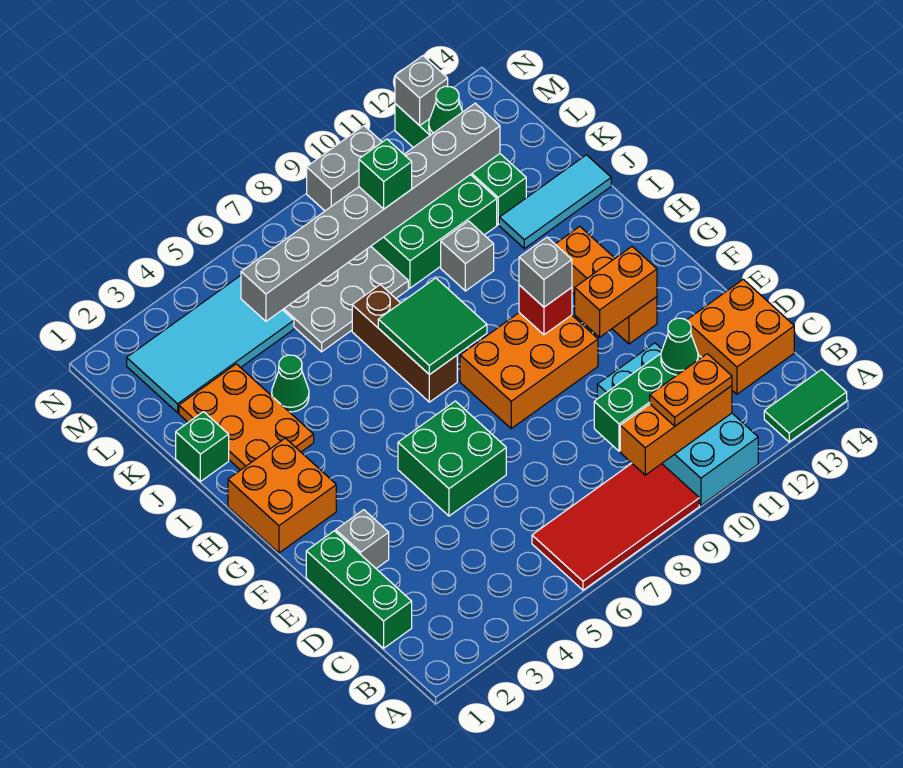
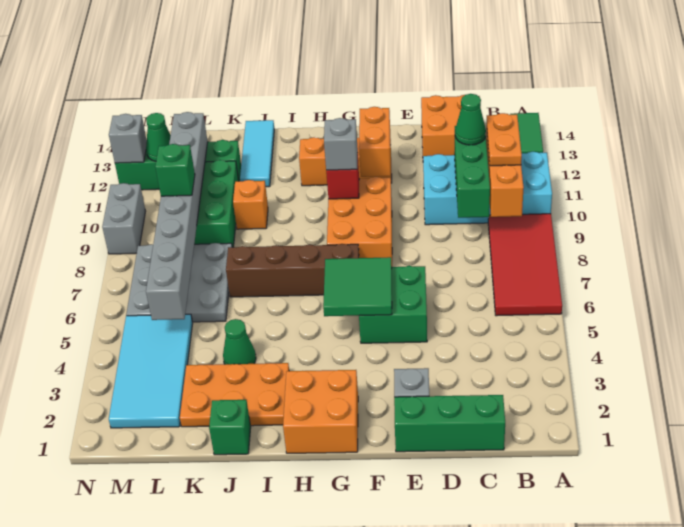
brown 1x3 brick [352,285,457,402] -> brown 1x4 brick [226,244,359,297]
green 2x2 tile [378,278,487,375] -> green 2x2 tile moved to [323,257,392,316]
grey 1x1 brick [441,221,494,291] -> orange 1x1 brick [233,180,268,229]

